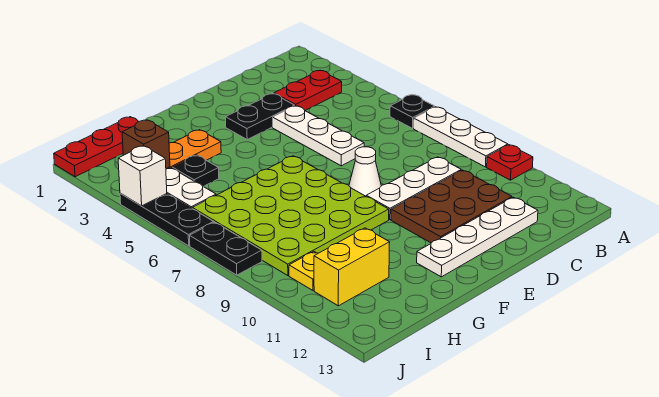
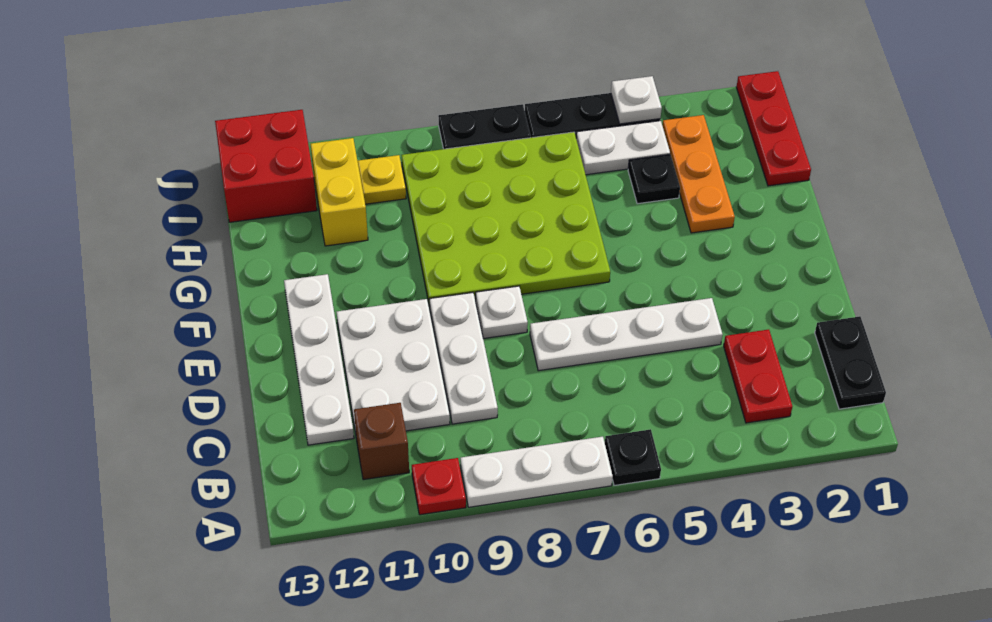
brown 2x3 plate [391,170,512,243] -> white 2x3 plate [336,299,450,434]
black 1x2 plate [226,94,294,139] -> black 1x2 plate moved to [815,316,886,409]
white 1x3 plate [273,106,364,166] -> white 1x4 plate [530,298,722,371]
white 1x1 cone [349,147,381,196] -> white 1x1 plate [476,286,528,339]
brown 1x1 brick [122,120,170,169] -> brown 1x1 brick moved to [354,403,409,480]
none -> red 2x2 brick [215,110,317,222]
white 1x1 brick [118,146,167,206] -> white 1x1 plate [611,76,662,124]

